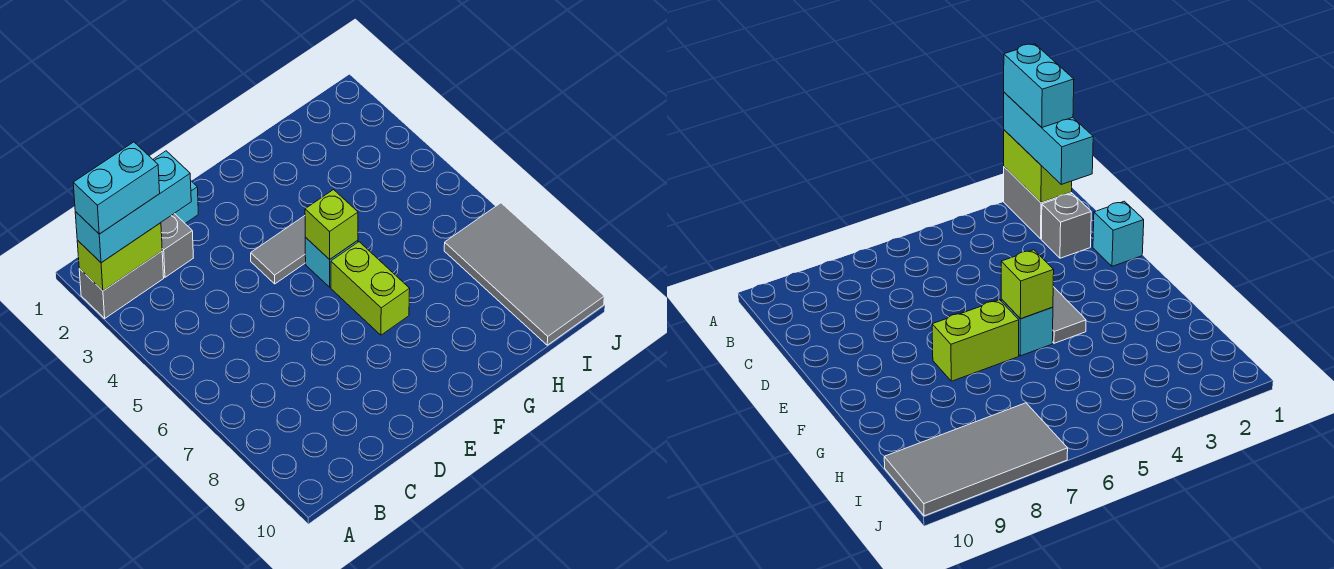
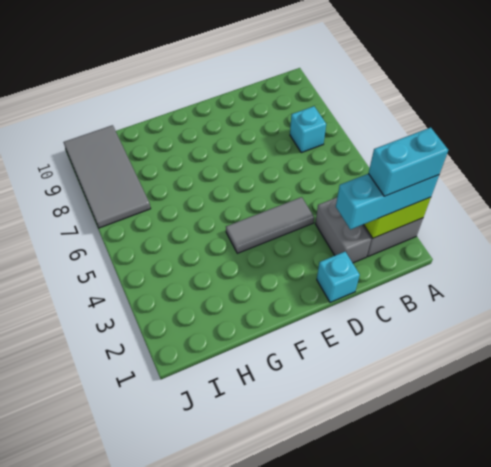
grey 1x1 brick [161,214,193,277] -> grey 1x2 brick [315,198,371,263]
grey 1x2 tile [251,216,306,284] -> grey 1x3 tile [226,197,314,253]
cyan 1x1 brick [305,237,358,287] -> cyan 1x1 brick moved to [290,106,326,153]
lime 1x1 brick [305,190,358,259] -> none
lime 1x2 brick [331,242,410,335] -> none

